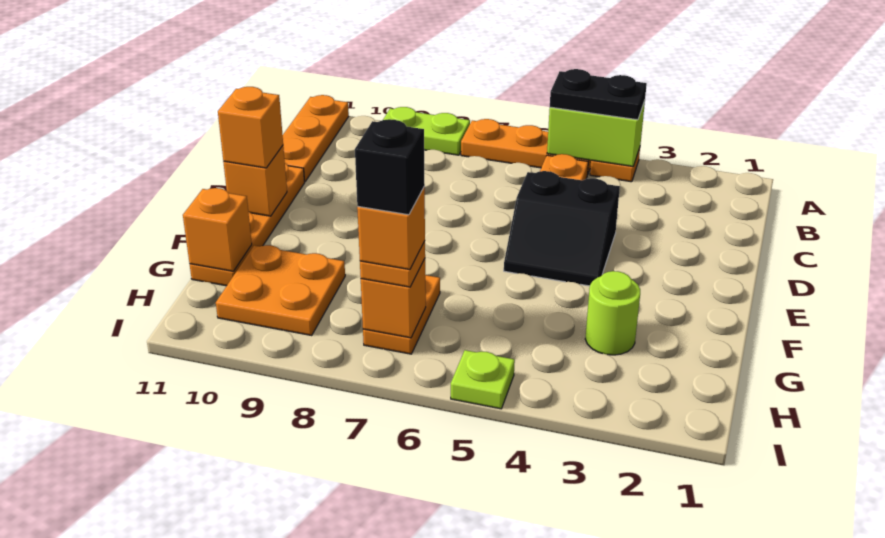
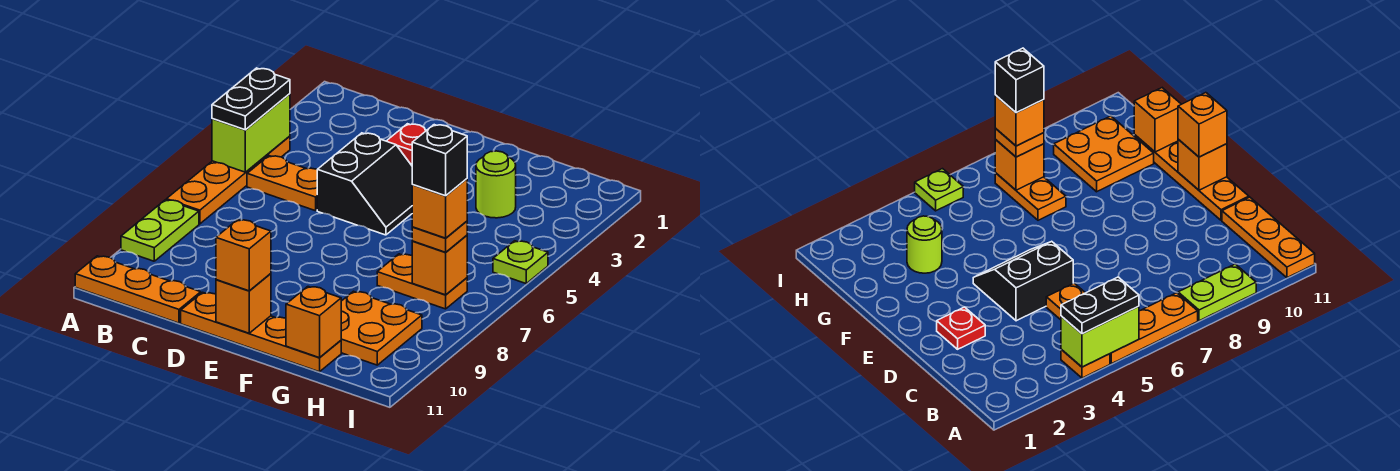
none -> red 1x1 plate [387,124,427,164]

